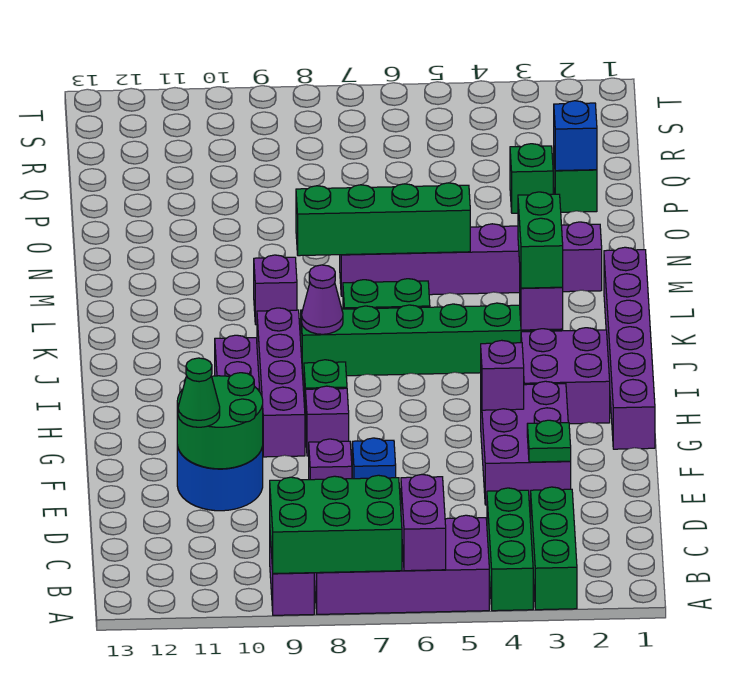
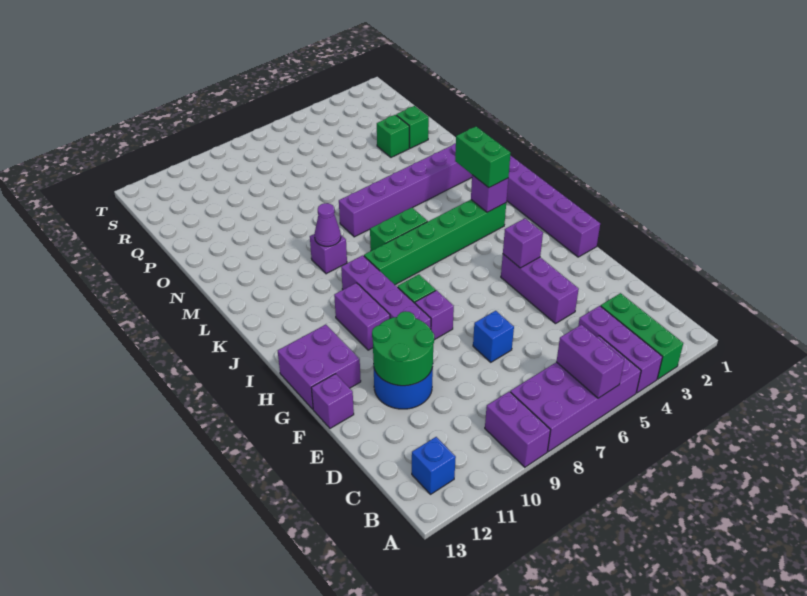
green 1x3 brick [487,488,533,611] -> purple 1x3 brick [578,306,662,393]
green 2x3 brick [270,475,402,574] -> none
purple 2x3 brick [481,381,571,505] -> purple 1x3 brick [501,254,579,324]
green 1x1 plate [527,420,571,462] -> none
purple 1x1 brick [309,439,352,480] -> purple 1x1 brick moved to [311,374,354,428]
green 1x1 cone [178,358,220,427] -> none
purple 2x2 brick [521,328,610,424] -> purple 2x2 brick moved to [278,325,361,409]
purple 1x1 cone [302,265,343,334] -> purple 1x1 cone moved to [315,203,341,246]
green 1x4 brick [296,183,470,256] -> none
blue 1x1 brick [554,101,597,171] -> blue 1x1 brick moved to [412,437,456,494]

